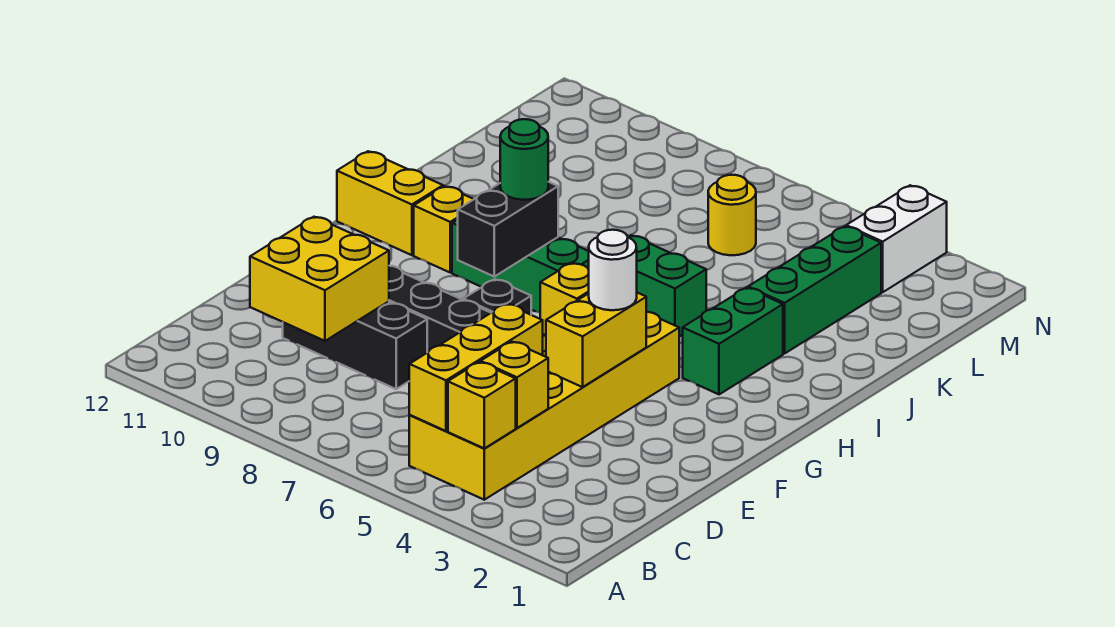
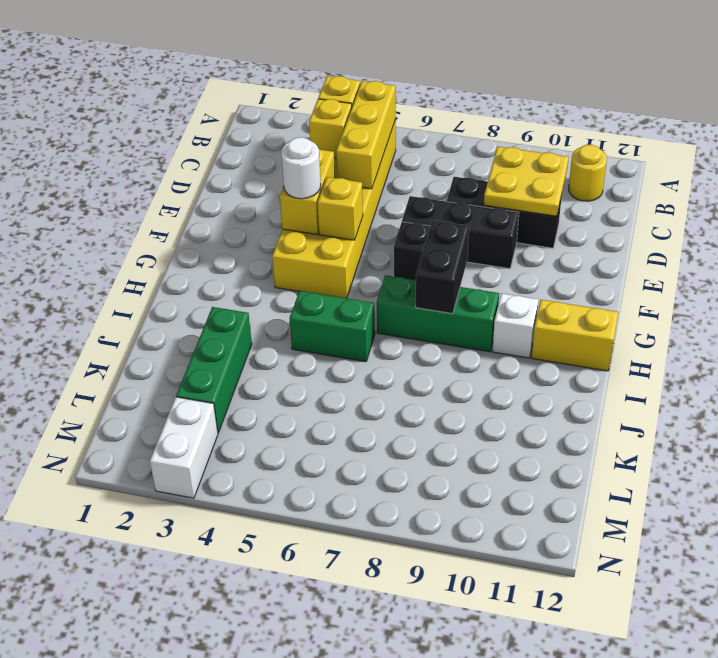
yellow 2x2 brick [250,217,389,341] -> yellow 2x2 plate [484,147,569,216]
green 1x2 brick [683,288,783,394] -> none
green 1x1 round brick [500,119,548,200] -> none
yellow 1x1 brick [414,186,474,272] -> white 1x1 brick [492,293,539,358]
yellow 1x1 round brick [708,175,756,255] -> yellow 1x1 round brick moved to [569,145,607,201]

